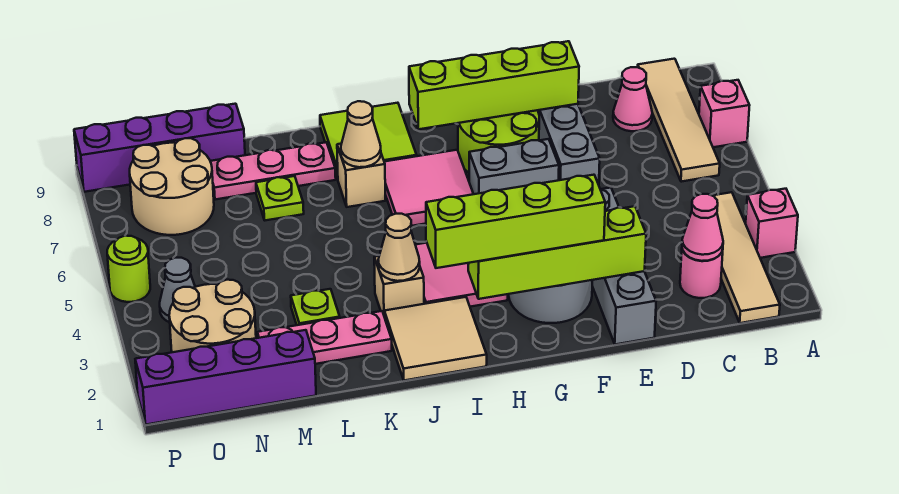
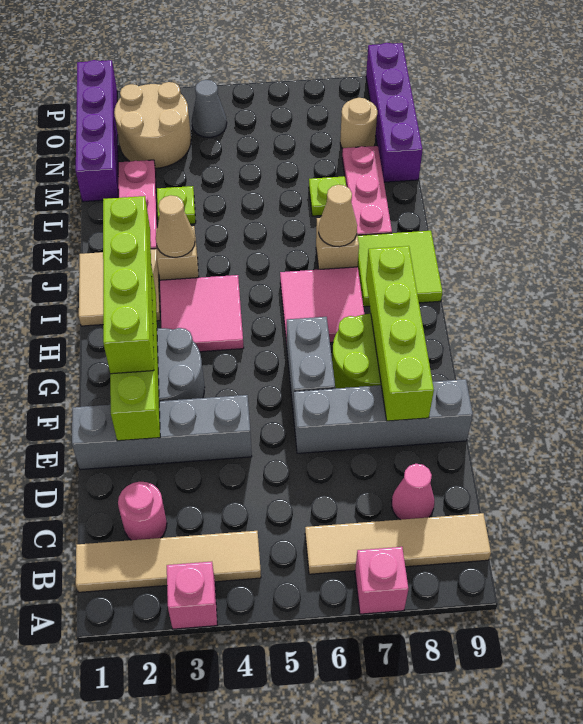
pink 1x1 cone [682,194,723,261] -> none
tan 2x2 round brick [130,138,214,235] -> tan 1x1 round brick [340,98,377,149]
lime 1x1 round brick [107,236,150,302] -> none

